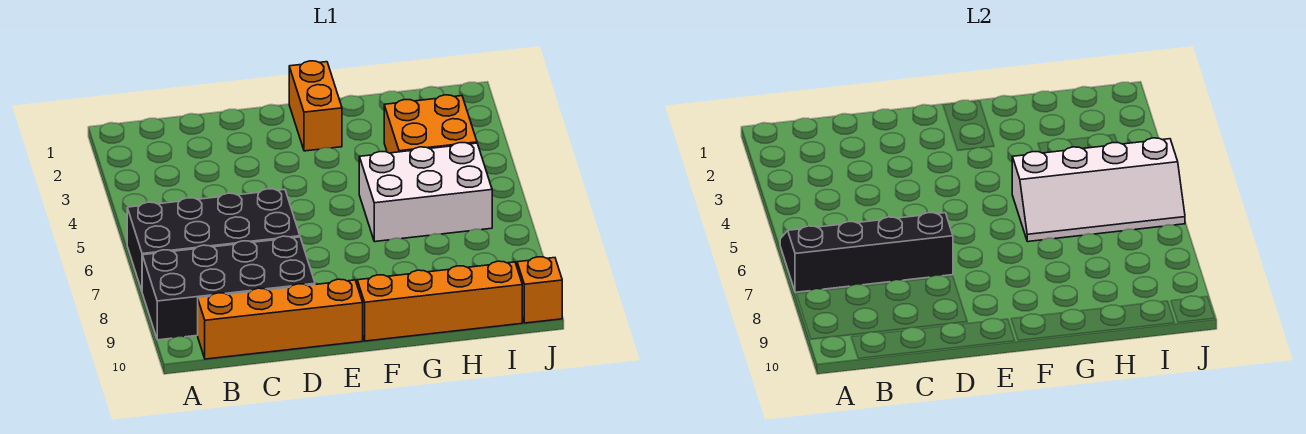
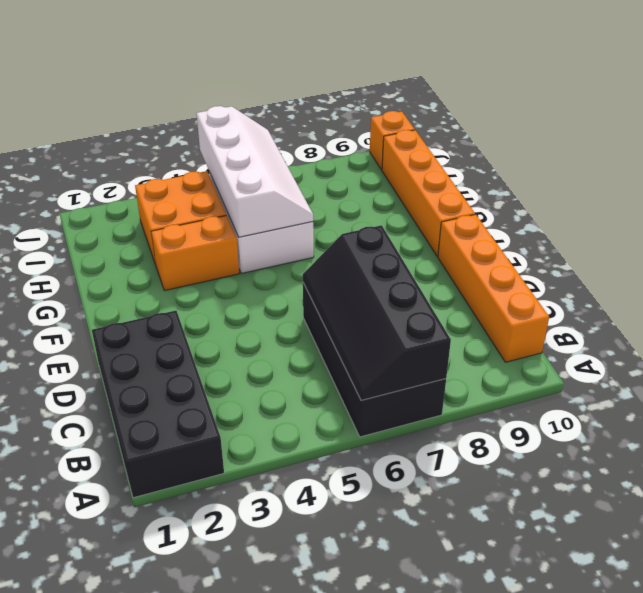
black 2x4 brick [142,236,315,340] -> black 2x4 brick moved to [92,311,224,498]
orange 1x2 brick [289,61,342,151] -> orange 1x2 brick moved to [151,215,239,291]

